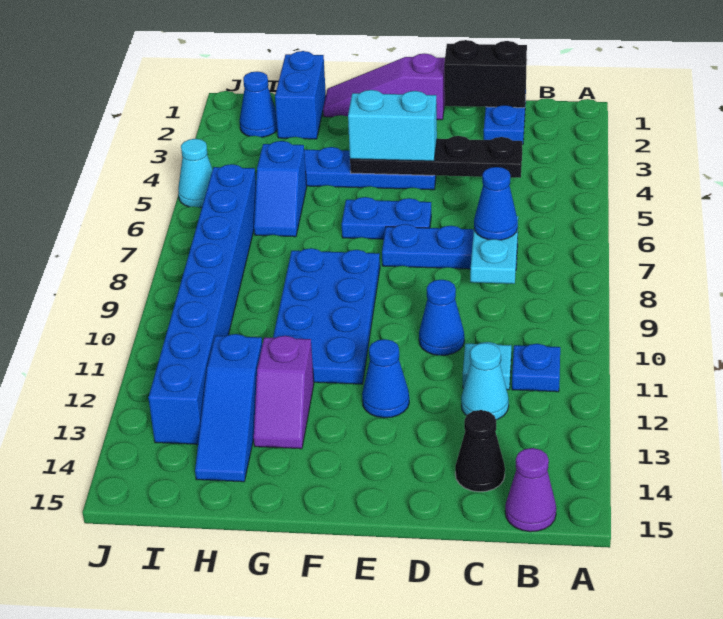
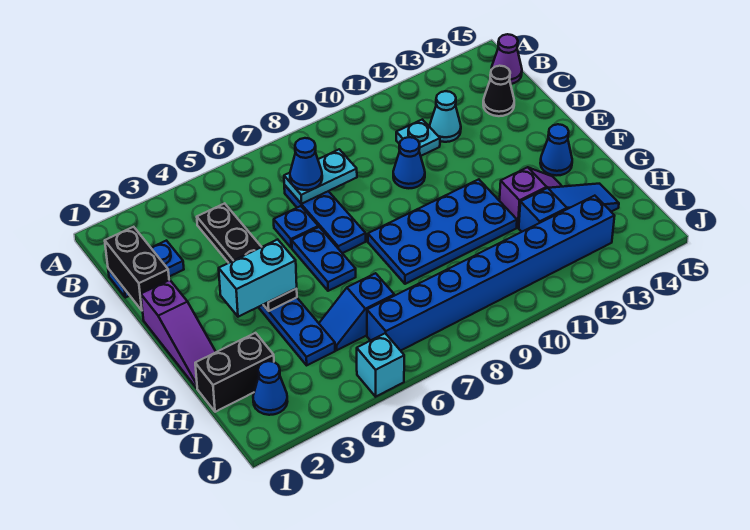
blue 1x1 plate [512,344,560,392] -> blue 1x1 plate moved to [274,206,318,248]
cyan 1x2 brick [348,90,437,161] -> cyan 1x2 brick turned to [219,239,297,317]
blue 1x1 cone [362,339,409,418] -> blue 1x1 cone moved to [540,124,572,176]
blue 1x2 brick [275,51,326,139] -> black 1x2 brick [195,333,274,412]
blue 1x2 slope [254,141,307,237] -> blue 1x2 slope turned to [319,273,394,350]
cyan 1x1 cone [178,139,213,208] -> cyan 1x1 brick [357,333,404,397]

